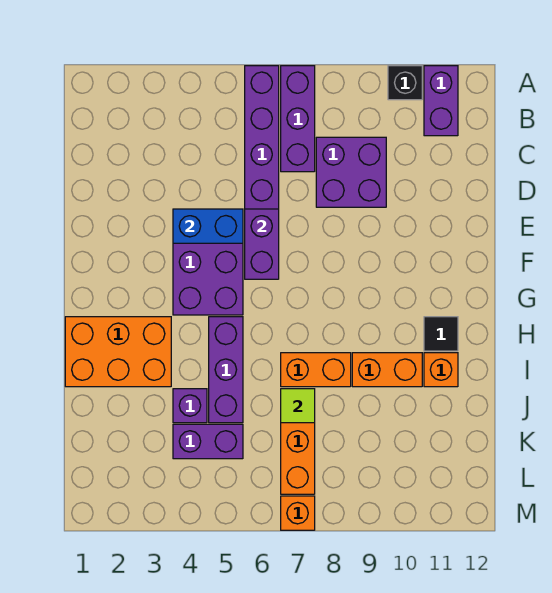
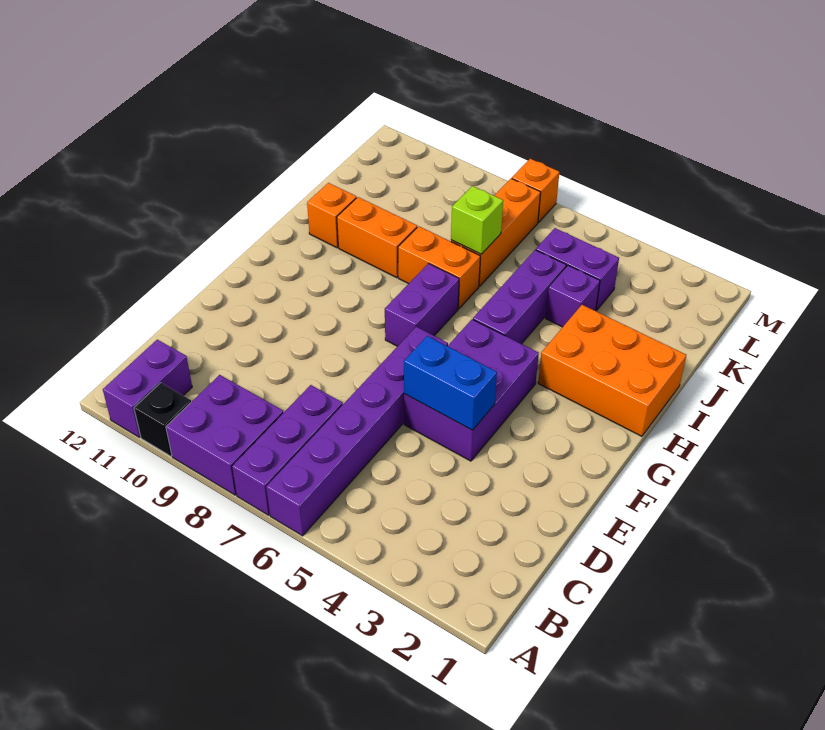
purple 2x2 brick [316,137,386,207] -> purple 2x2 brick moved to [166,375,283,495]
purple 1x2 brick [245,209,279,279] -> purple 1x2 brick moved to [385,263,459,346]
black 1x1 tile [424,317,458,351] -> none
lime 1x1 tile [281,389,315,423] -> lime 1x1 brick [451,186,503,254]

